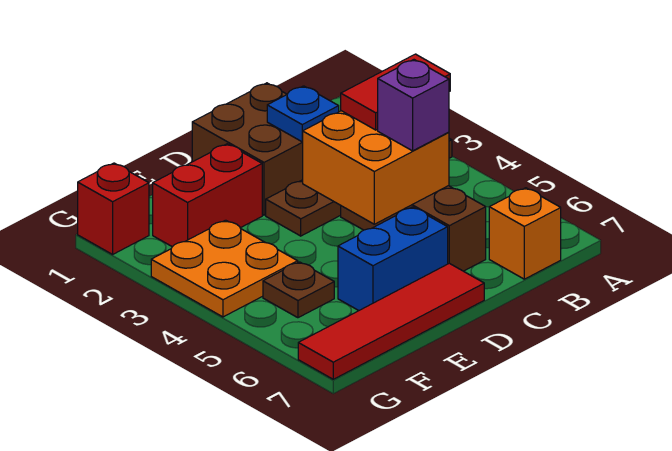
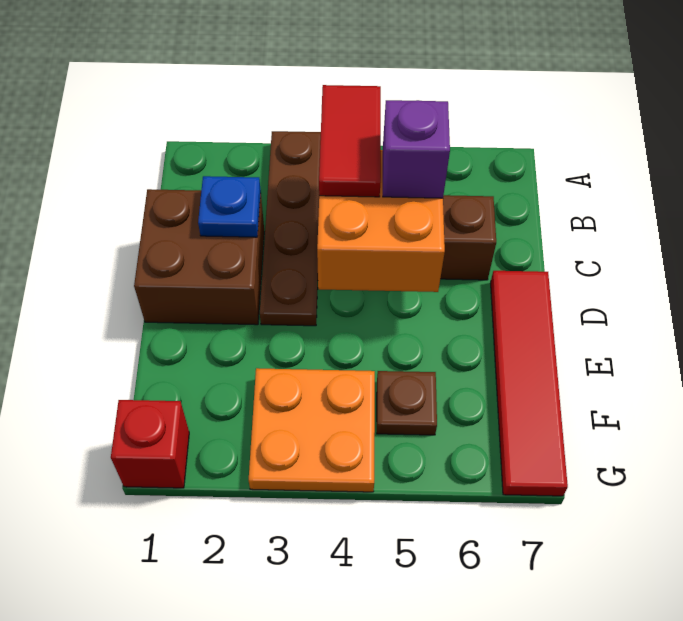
orange 1x1 brick [489,188,561,279] -> none
blue 1x2 brick [338,207,448,311] -> none
red 1x2 brick [153,144,262,247] -> none

